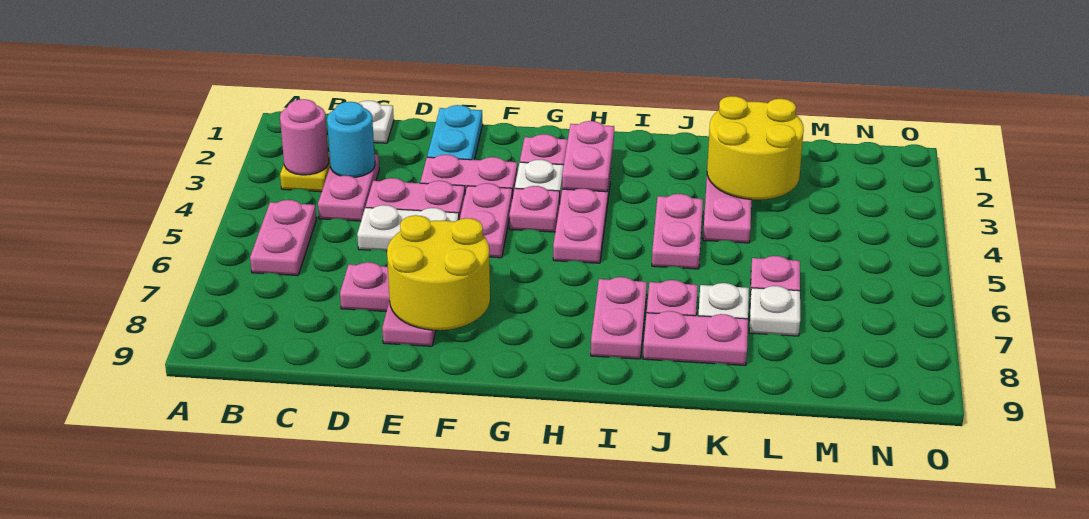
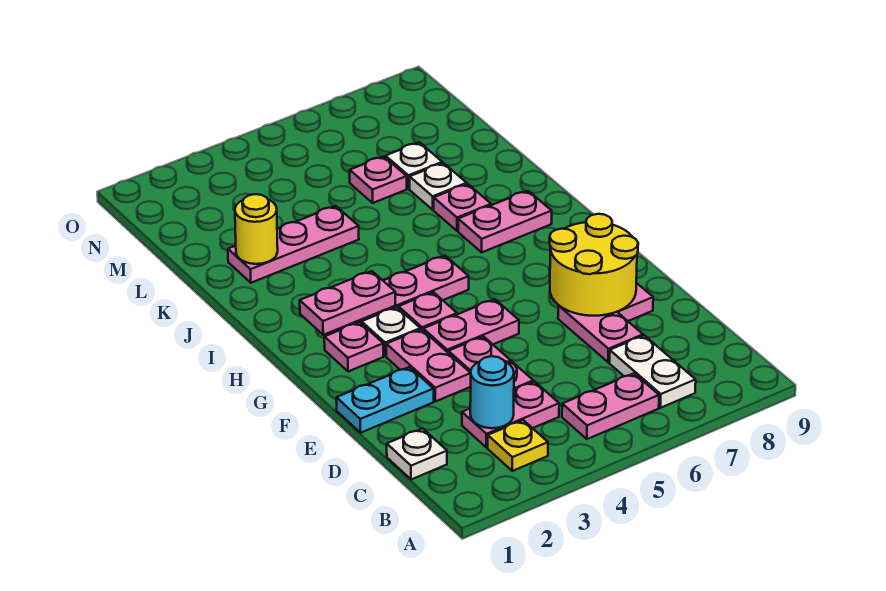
pink 1x1 round brick [280,99,329,175] -> none
white 1x2 plate [357,205,459,251] -> white 1x2 plate moved to [609,335,696,408]
pink 1x2 plate [652,194,703,269] -> none
pink 1x2 plate [643,311,748,366] -> none
yellow 2x2 round brick [707,96,804,200] -> yellow 1x1 round brick [235,194,278,264]

